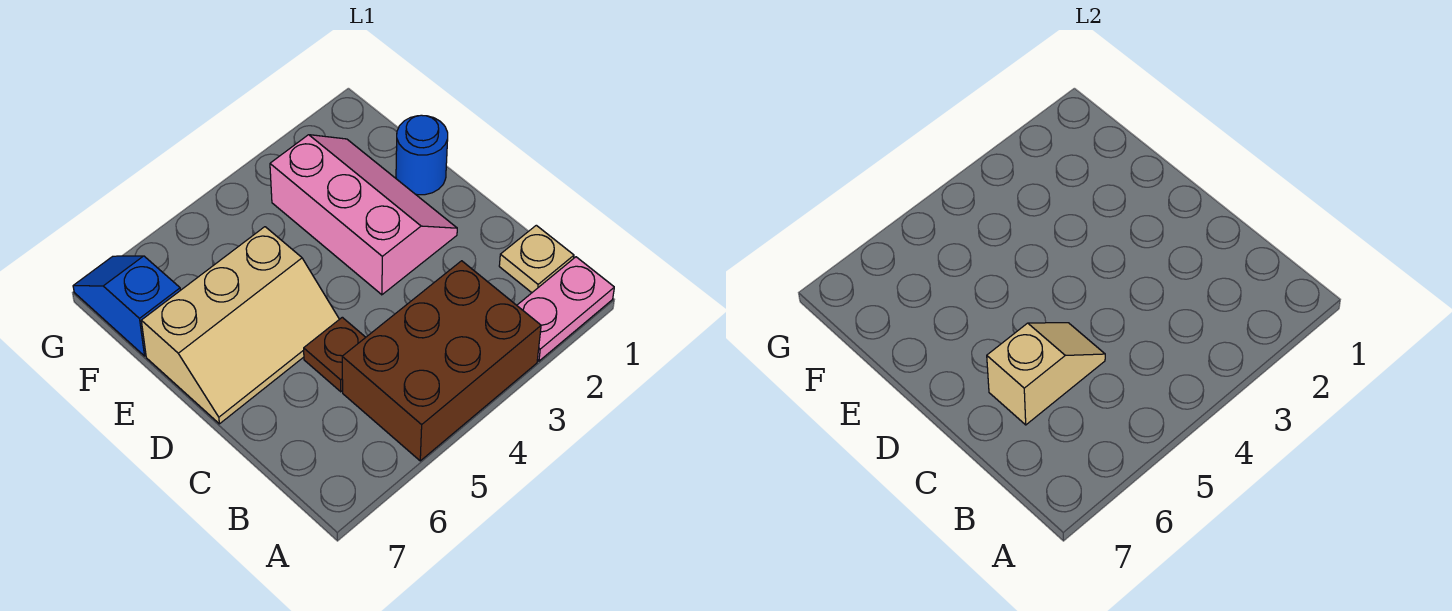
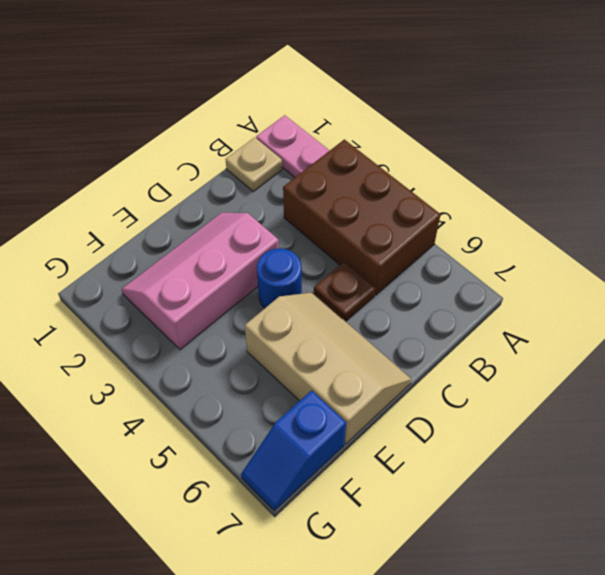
tan 1x2 slope [987,323,1105,425] -> none
blue 1x1 round brick [396,115,448,195] -> blue 1x1 round brick moved to [257,249,302,308]

